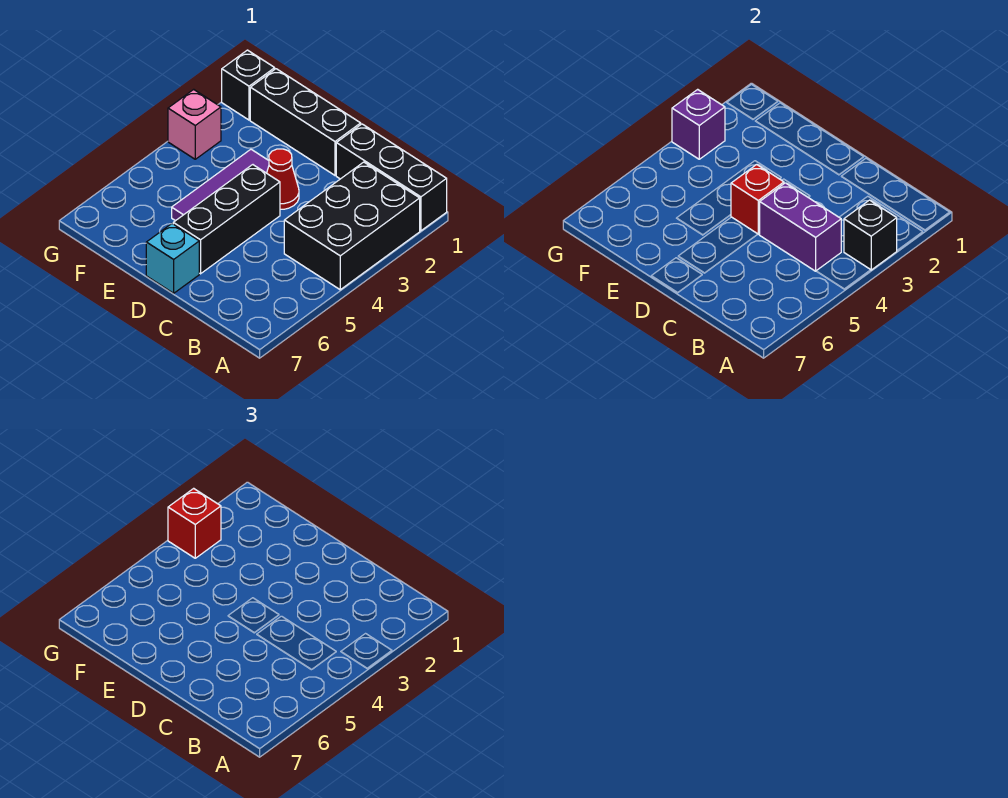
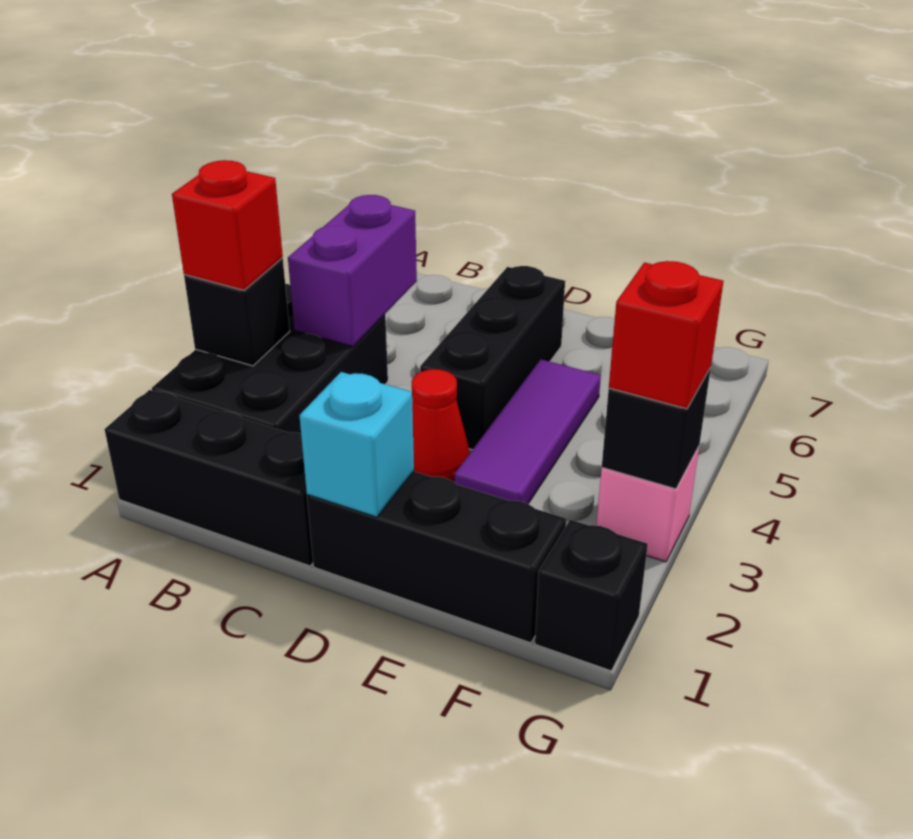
purple 1x2 brick [760,183,841,271] -> purple 1x2 brick turned to [288,195,417,347]
red 1x1 brick [731,165,784,234] -> red 1x1 brick moved to [172,160,283,290]
cyan 1x1 brick [146,224,199,293] -> cyan 1x1 brick moved to [299,372,414,517]
purple 1x1 brick [672,89,725,159] -> black 1x1 brick [602,367,711,489]

